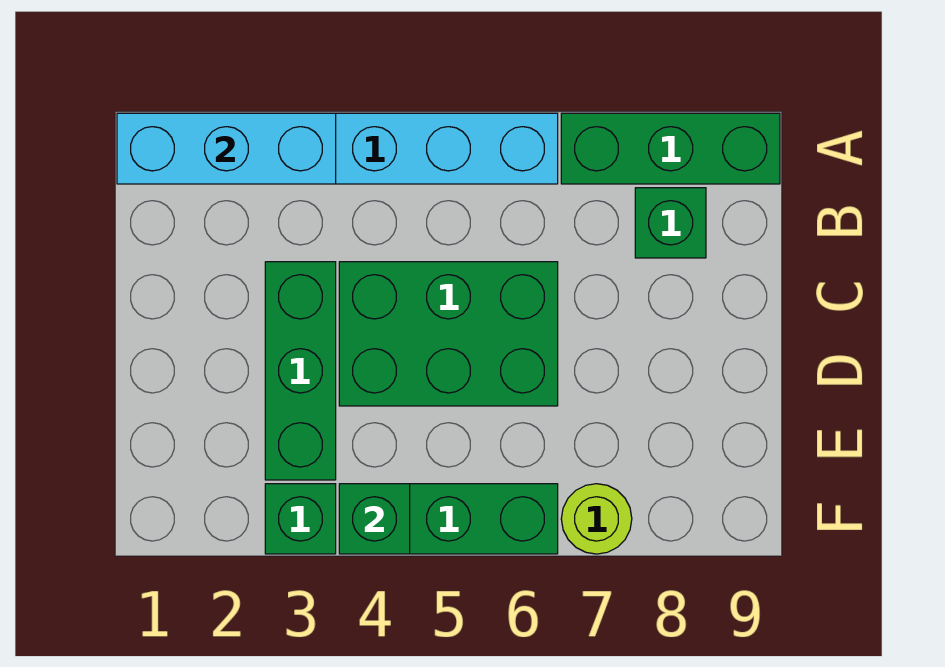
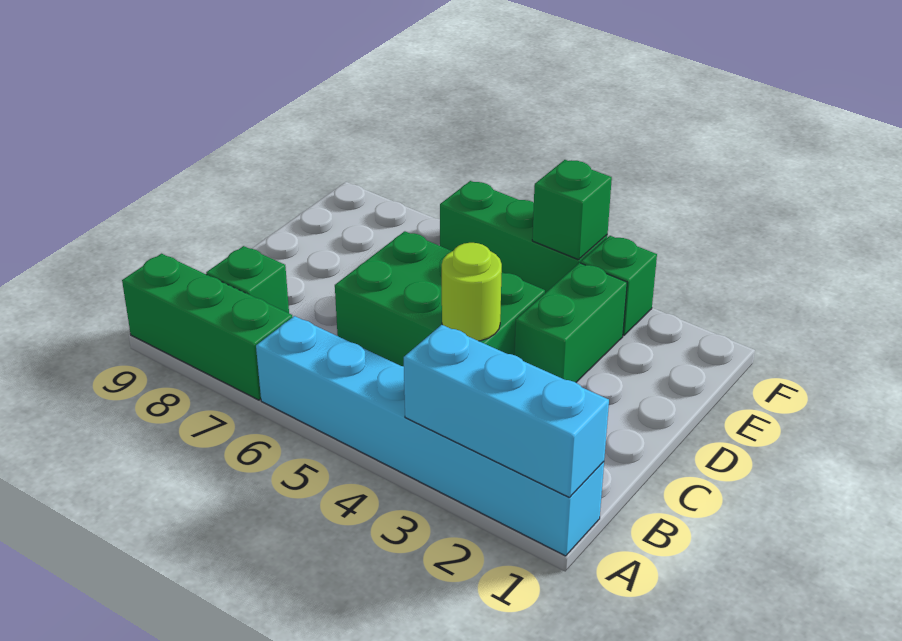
green 1x3 brick [265,262,336,480] -> green 1x2 brick [515,263,627,382]
lime 1x1 round brick [561,484,632,554] -> lime 1x1 round brick moved to [442,243,502,341]

